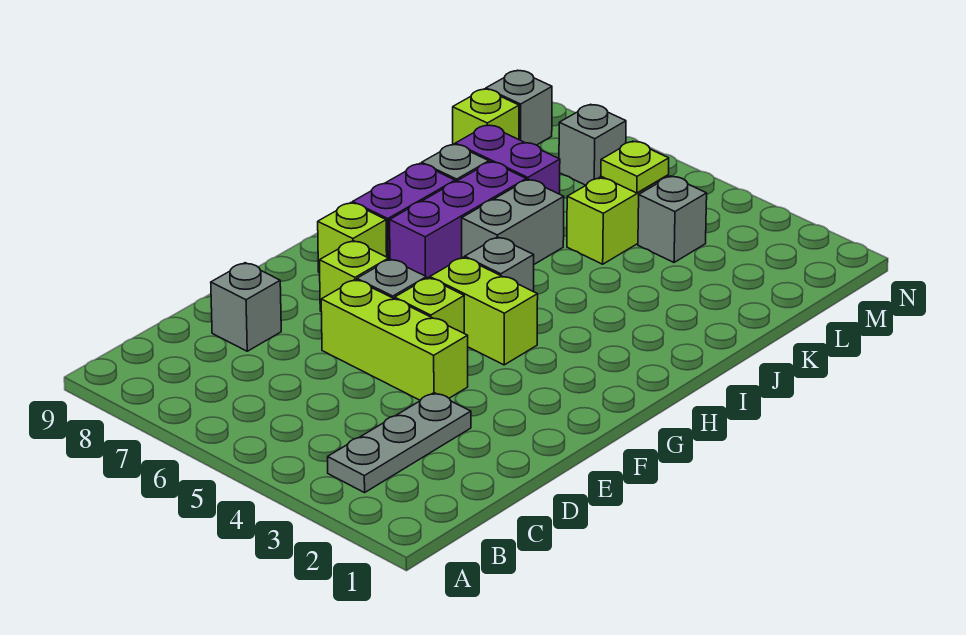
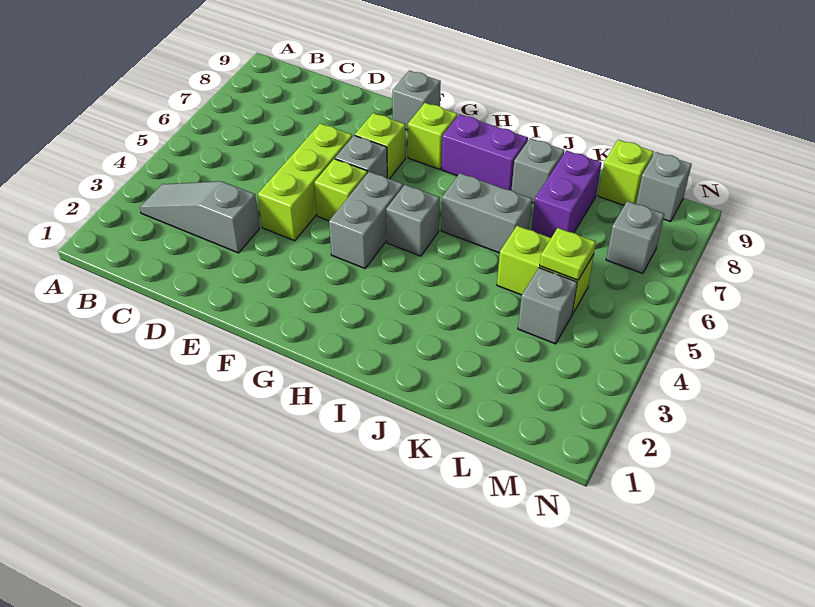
grey 1x3 plate [328,393,471,493] -> grey 1x3 slope [140,181,260,253]
grey 1x1 brick [211,263,281,351] -> grey 1x1 brick moved to [392,70,441,130]
lime 1x2 brick [430,257,538,365] -> grey 1x2 brick [329,172,403,268]
purple 1x3 brick [390,162,526,278] -> none

